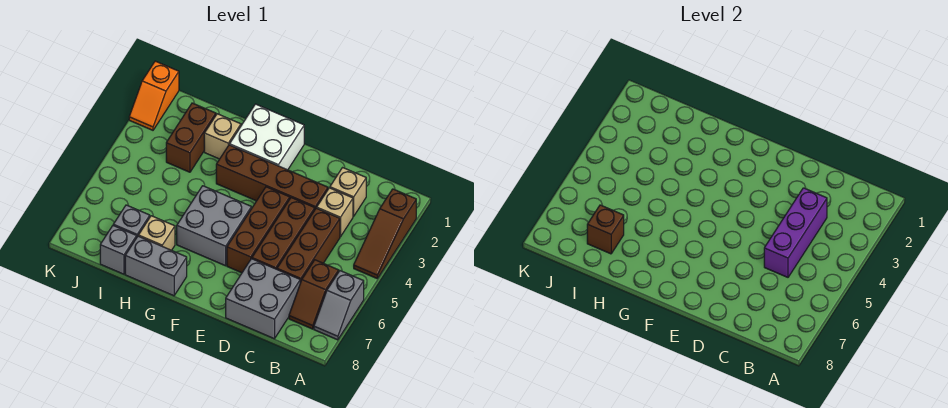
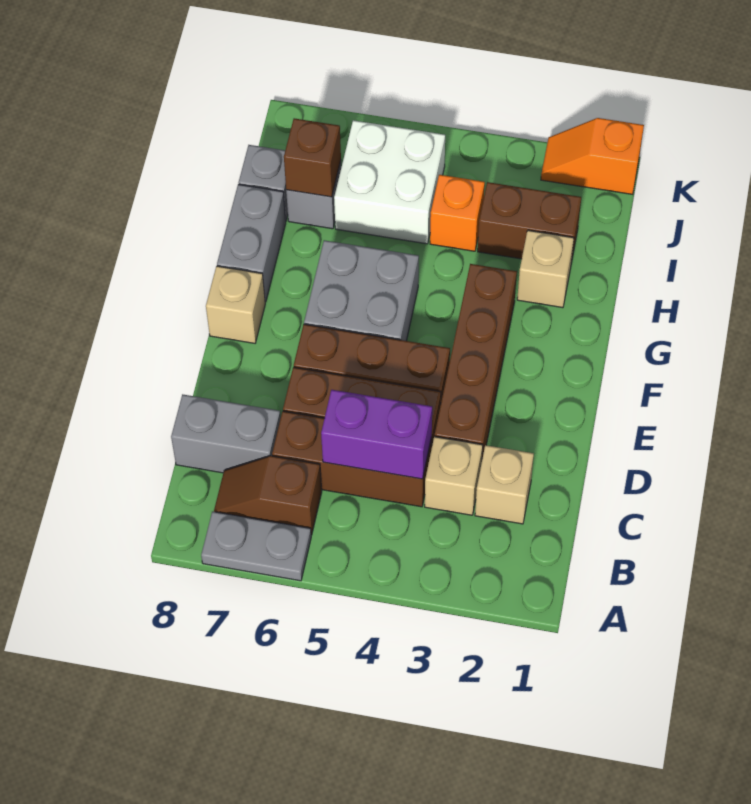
brown 1x3 slope [354,189,416,278] -> none
grey 1x2 slope [314,271,364,340] -> grey 1x2 plate [201,511,311,581]
purple 1x3 brick [764,188,827,277] -> purple 1x2 brick [321,390,432,479]
grey 2x2 brick [226,259,300,339] -> grey 1x2 brick [171,394,281,473]
white 2x2 brick [230,104,304,170] -> white 2x2 brick moved to [334,120,445,244]
tan 1x1 brick [138,216,175,250] -> tan 1x1 brick moved to [206,266,265,343]
none -> orange 1x1 brick [430,175,485,251]

